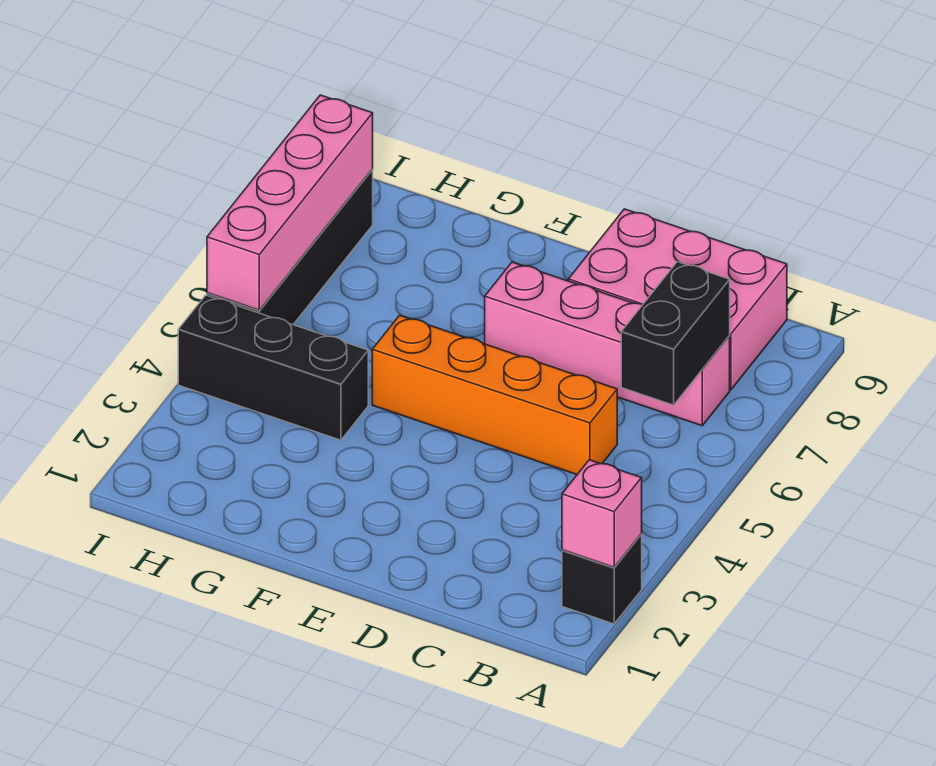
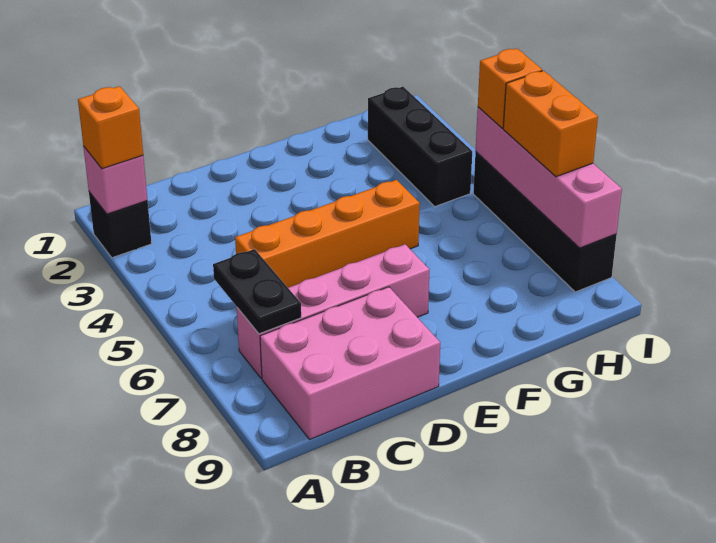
none -> orange 1x1 brick [78,86,143,169]
black 1x2 brick [621,262,730,405] -> black 1x2 plate [213,249,301,334]
black 1x3 brick [178,295,368,440] -> black 1x3 brick turned to [368,87,472,206]
none -> orange 1x1 brick [478,48,542,128]
none -> orange 1x2 brick [503,71,598,177]

